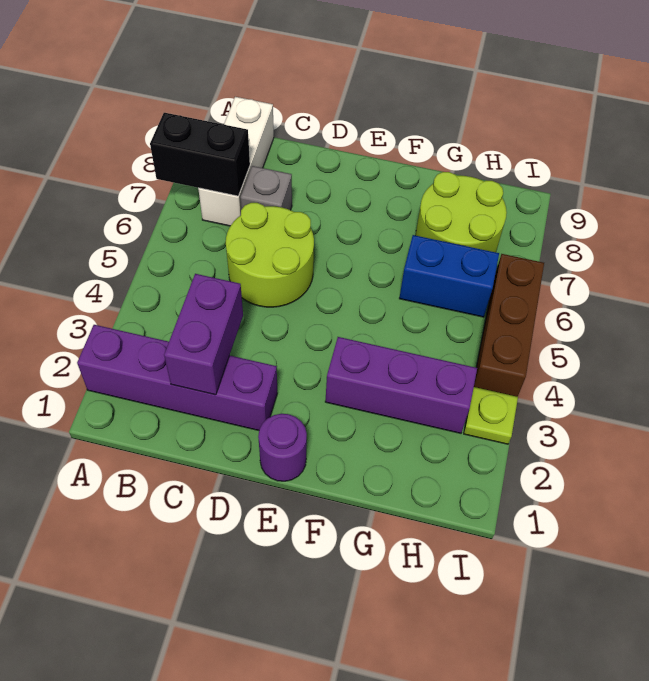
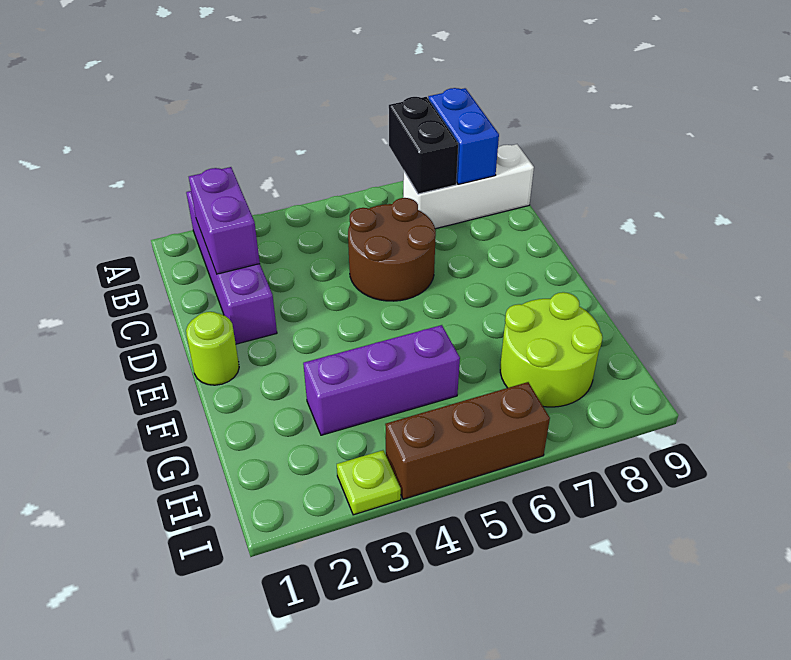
purple 1x2 brick [164,274,243,395] -> purple 1x2 brick turned to [189,167,260,274]
lime 2x2 round brick [226,203,314,307] -> brown 2x2 round brick [348,198,436,301]
grey 1x1 brick [241,166,292,210] -> none
purple 1x1 round brick [258,414,307,481] -> lime 1x1 round brick [186,312,239,385]
purple 1x3 brick [325,337,477,433] -> purple 1x3 brick turned to [303,325,460,435]
blue 1x2 brick [399,235,499,317] -> blue 1x2 brick moved to [428,88,499,184]

